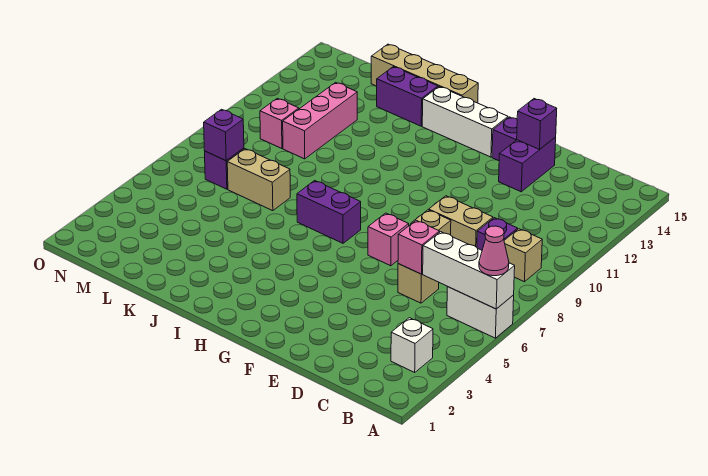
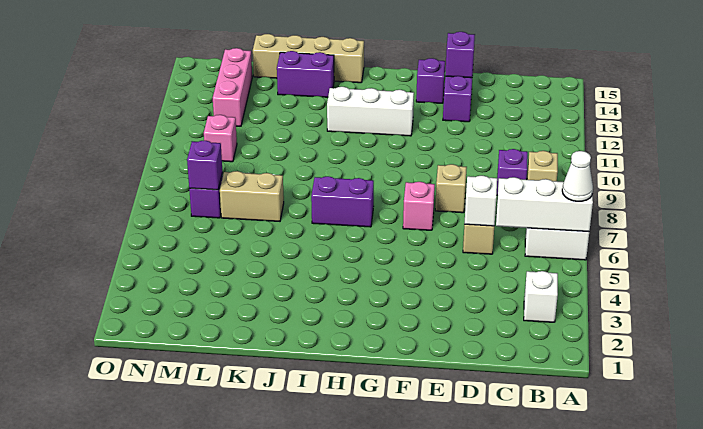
pink 1x1 cone [479,226,509,276] -> white 1x1 cone [562,151,593,201]
pink 1x1 brick [398,220,440,274] -> white 1x1 brick [464,176,497,226]
tan 1x2 brick [429,196,493,247] -> none
white 1x3 brick [422,87,508,157] -> white 1x3 brick moved to [327,87,414,136]
pink 1x3 brick [283,82,357,159] -> pink 1x3 brick moved to [213,48,252,126]

